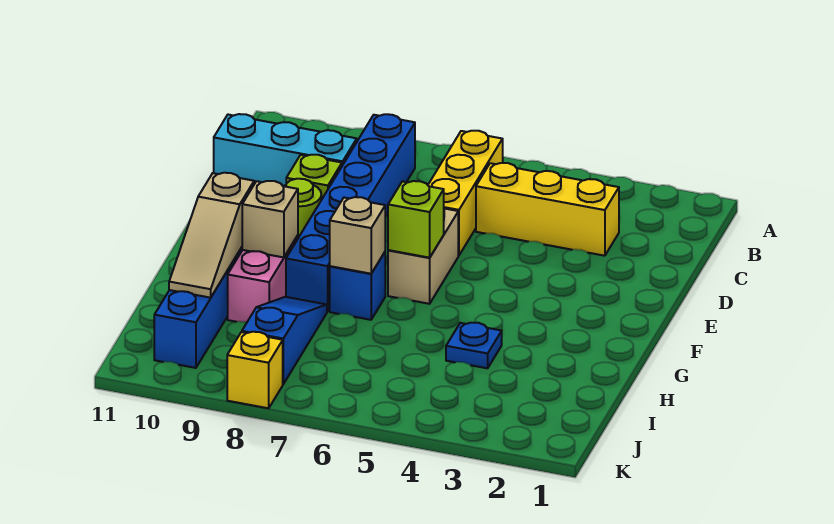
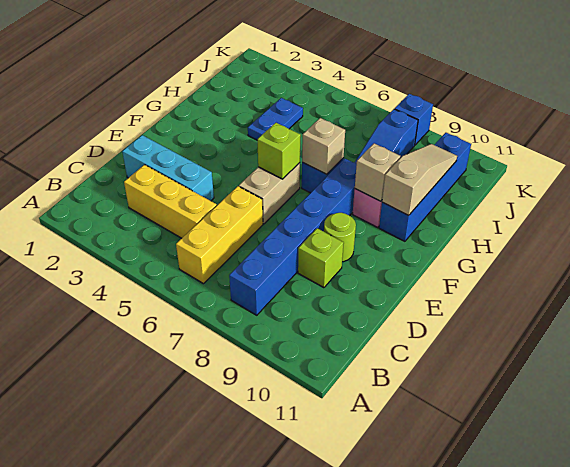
cyan 1x3 brick [214,114,357,186] -> cyan 1x3 brick moved to [122,135,214,201]
blue 1x1 plate [446,323,502,368] -> blue 1x2 plate [248,98,303,140]
yellow 1x1 brick [227,332,283,408] -> blue 1x1 brick [395,94,433,145]

